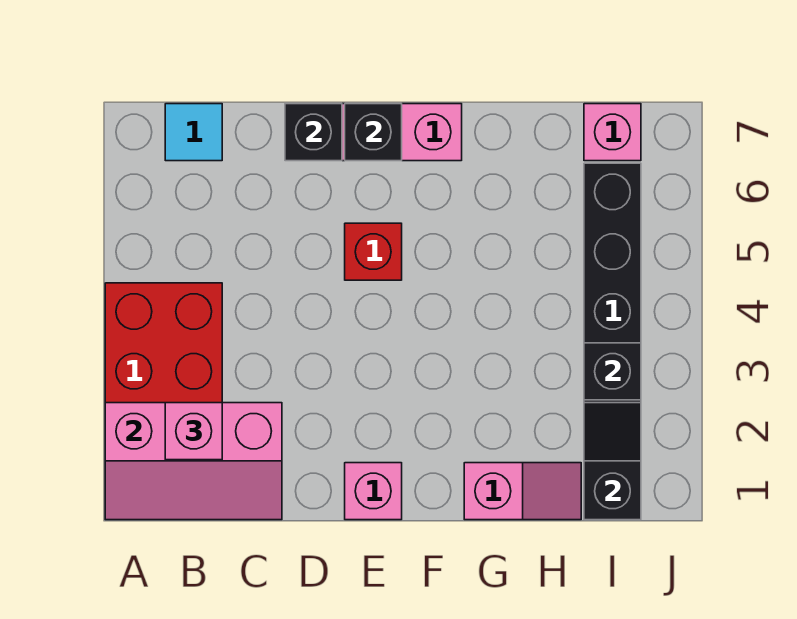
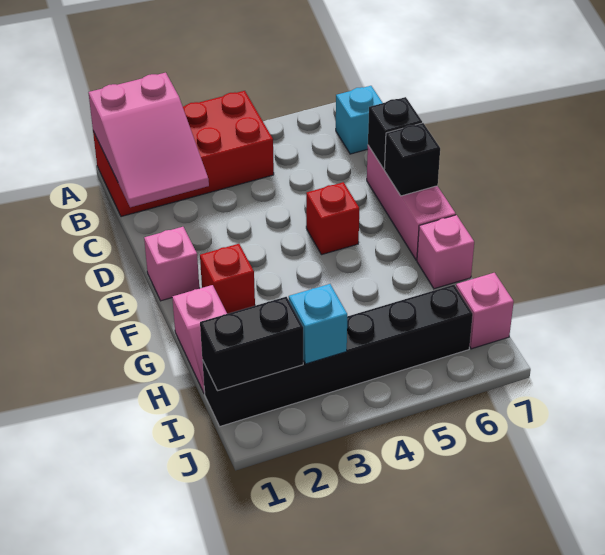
pink 2x3 slope [105,403,282,520] -> pink 2x3 slope turned to [88,73,209,207]
pink 1x1 brick [165,403,222,460] -> pink 1x1 brick moved to [417,215,474,289]
cyan 1x1 tile [165,104,222,161] -> cyan 1x1 brick [336,86,382,154]
none -> red 1x1 brick [200,244,255,314]
black 1x2 slope [584,403,641,520] -> black 1x2 brick [200,297,303,391]
black 1x1 brick [584,343,641,400] -> cyan 1x1 brick [289,284,347,364]

